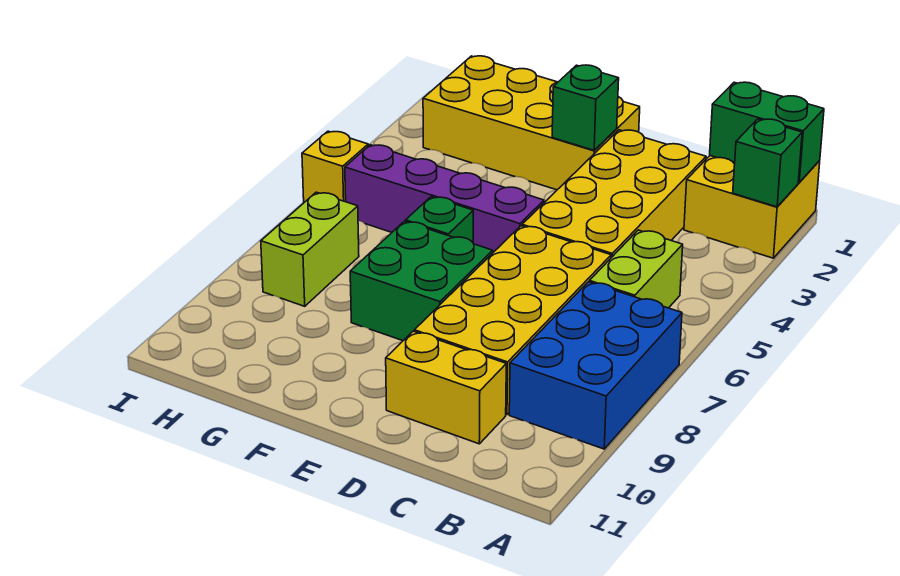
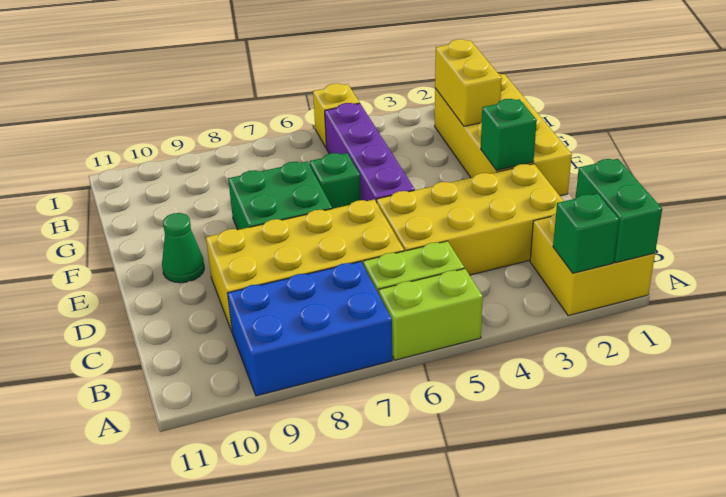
yellow 1x2 brick [386,331,506,444] -> yellow 1x2 brick moved to [435,39,502,126]
none -> green 1x1 cone [162,213,204,283]
lime 1x2 brick [261,192,359,306] -> lime 1x2 brick moved to [379,269,483,360]

